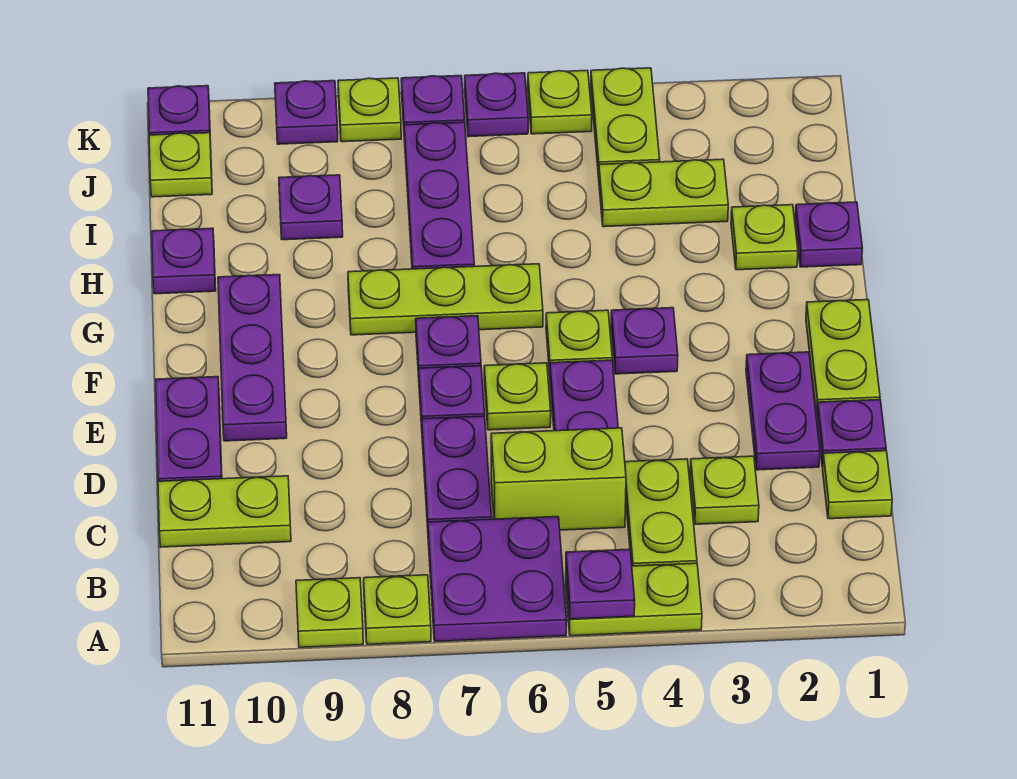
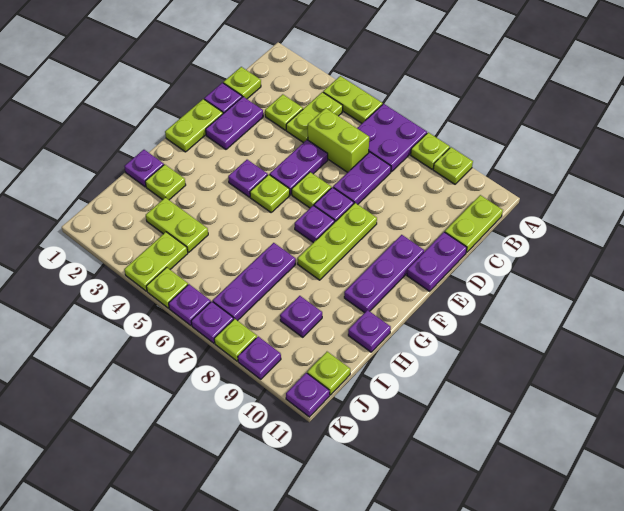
purple 1x1 plate [566,549,635,619] -> none
lime 1x2 plate [158,476,291,547] -> lime 1x2 plate turned to [445,195,503,253]
lime 1x3 plate [348,264,543,335] -> lime 1x3 plate turned to [298,203,377,280]

